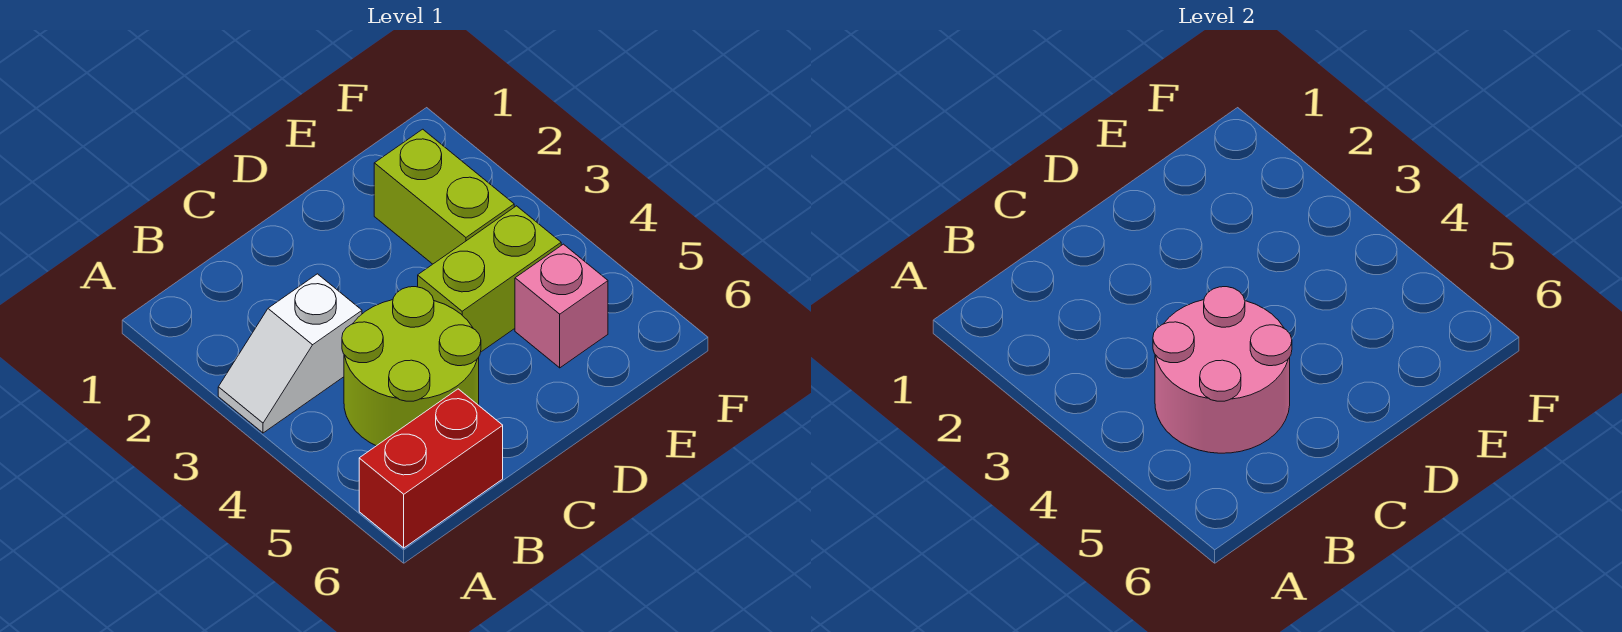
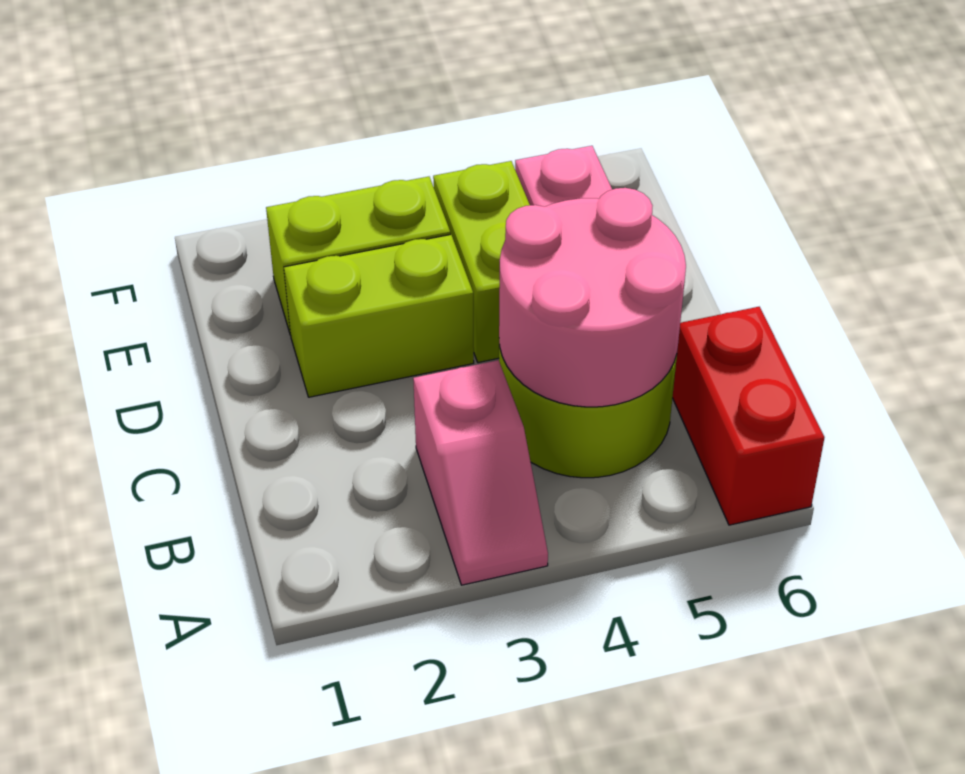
white 1x2 slope [218,274,362,433] -> pink 1x2 slope [413,360,548,585]
none -> lime 1x2 brick [284,234,474,397]

